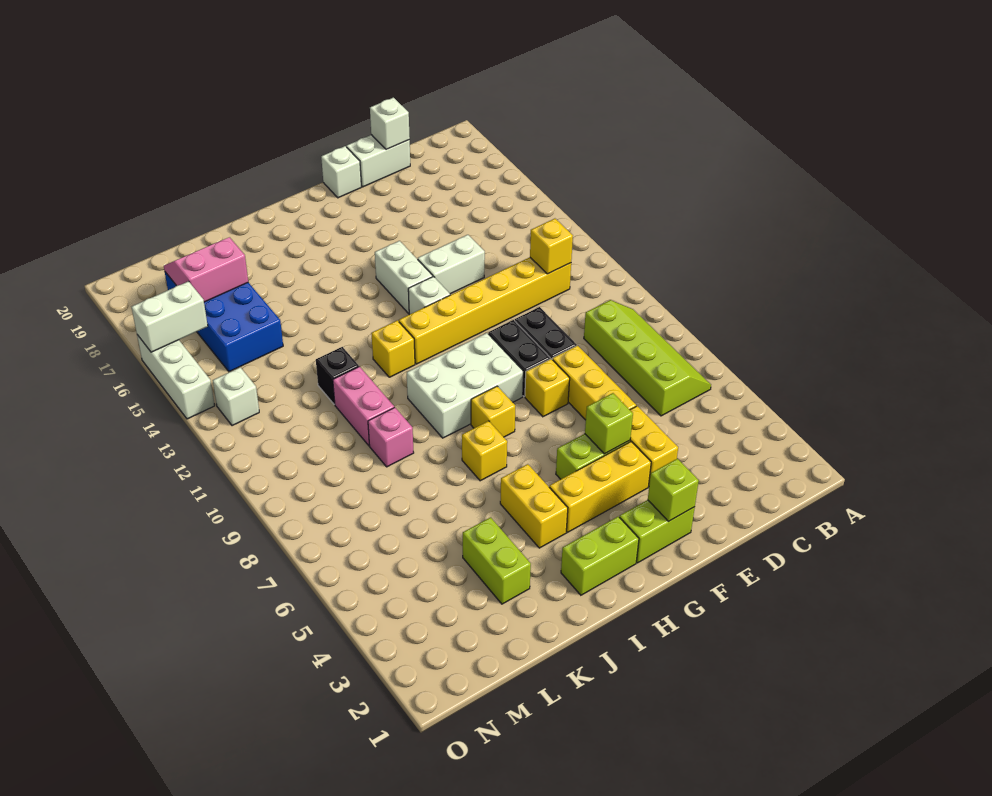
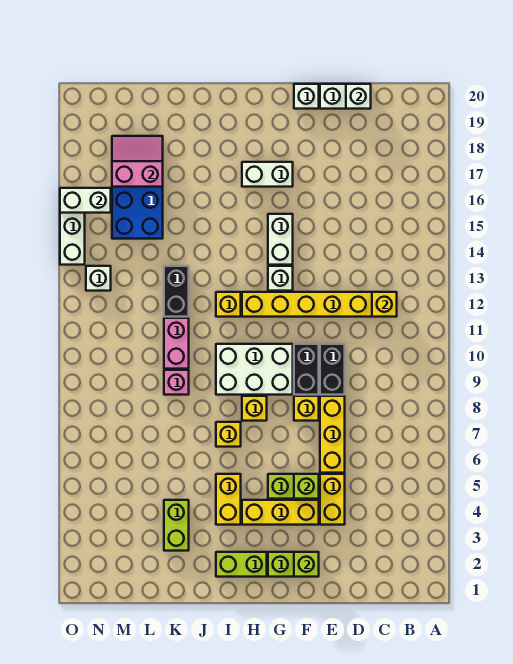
lime 2x4 slope [584,300,711,416] -> none
white 1x2 brick [418,235,485,294] -> white 1x2 brick moved to [242,162,293,187]
black 1x1 brick [316,347,359,404] -> black 1x2 brick [164,266,189,317]

